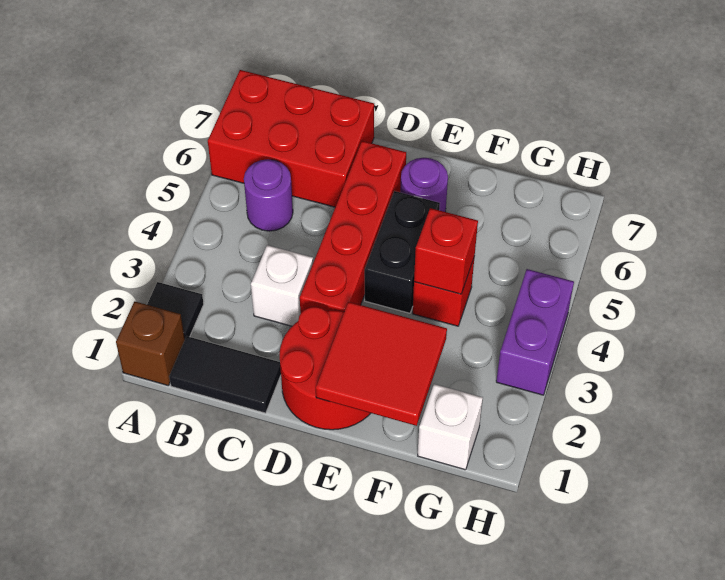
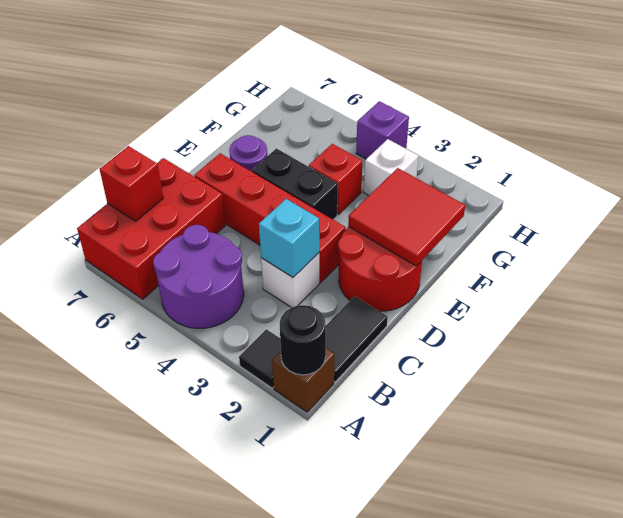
none -> black 1x1 round brick [280,305,326,375]
purple 1x1 round brick [244,159,293,231] -> purple 2x2 round brick [153,225,244,328]
none -> cyan 1x1 brick [259,199,319,277]
red 1x1 brick [414,208,478,294] -> red 1x1 brick moved to [100,146,163,221]
white 1x1 brick [418,384,483,470] -> white 1x1 brick moved to [364,139,419,195]
purple 1x2 brick [496,269,574,395] -> purple 1x1 brick [356,101,409,159]

